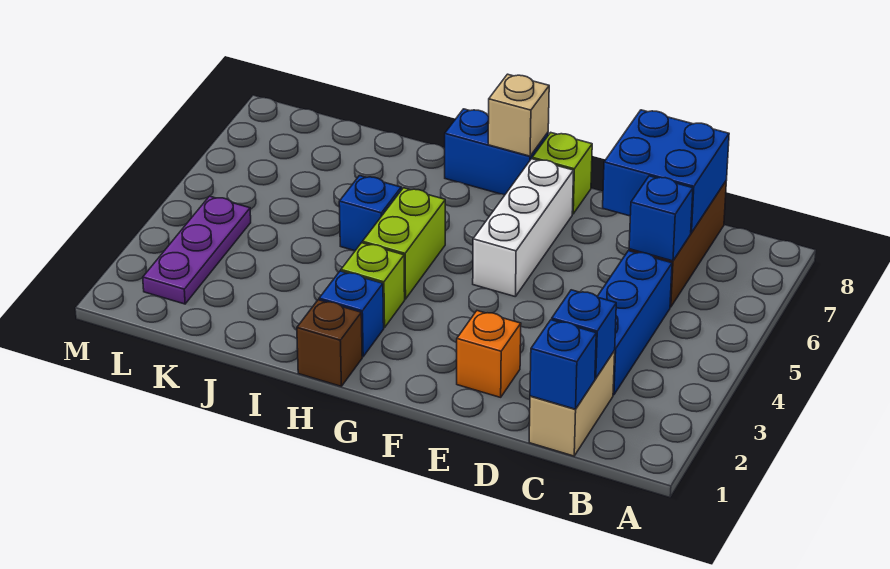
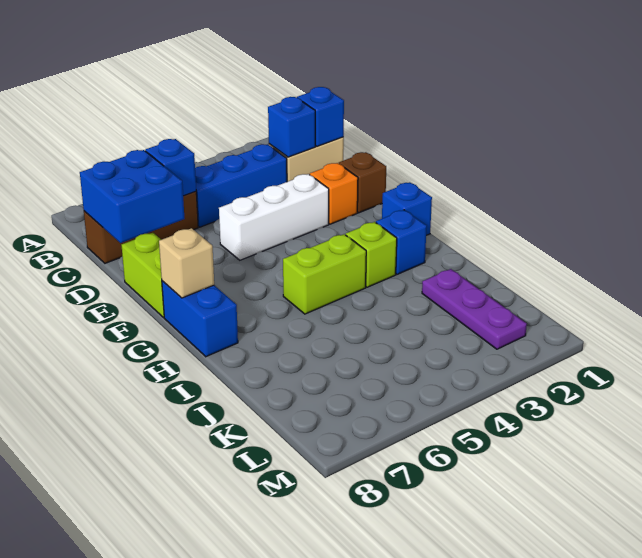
white 1x3 brick [473,159,574,297] -> white 1x3 brick moved to [219,174,329,260]
lime 1x1 brick [532,132,592,214] -> lime 1x2 brick [122,233,164,318]
brown 1x1 brick [297,300,362,386] -> brown 1x1 brick moved to [339,152,386,213]
blue 1x1 brick [339,176,401,251] -> blue 1x1 brick moved to [382,182,432,235]
purple 1x3 plate [143,196,251,304] -> purple 1x3 plate turned to [422,269,527,349]

